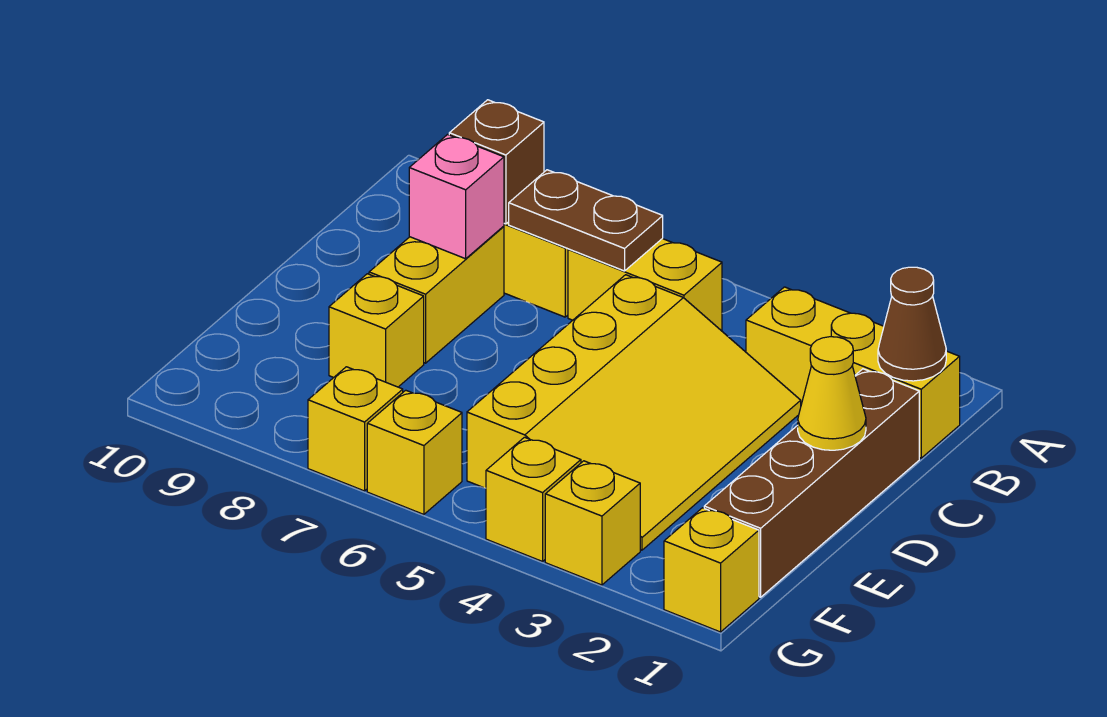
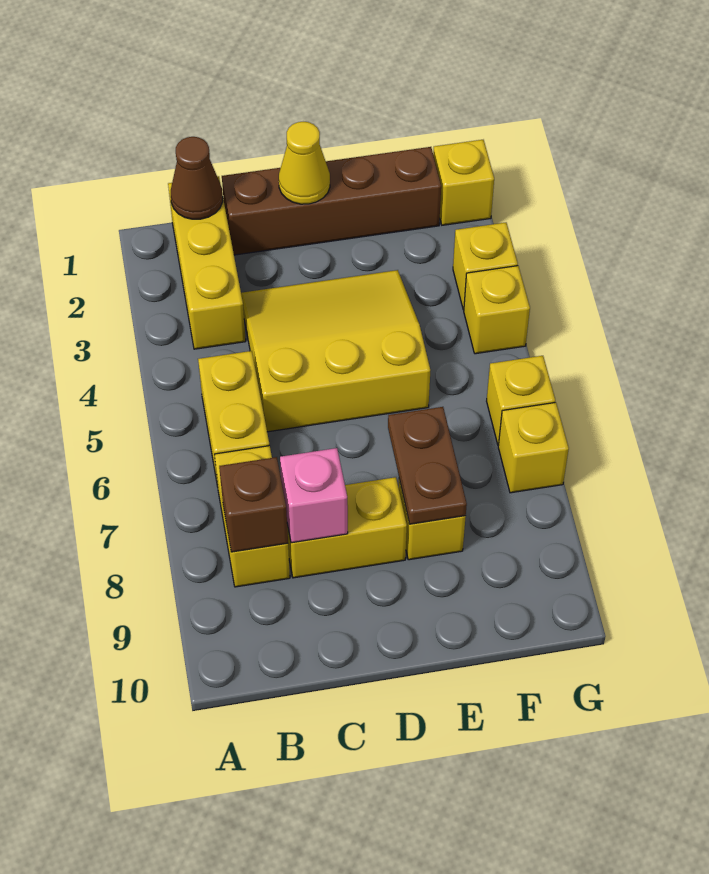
brown 1x2 plate [509,170,663,271] -> brown 1x2 plate moved to [388,407,467,524]
yellow 3x4 slope [467,275,801,550] -> yellow 3x3 slope [241,270,430,432]

